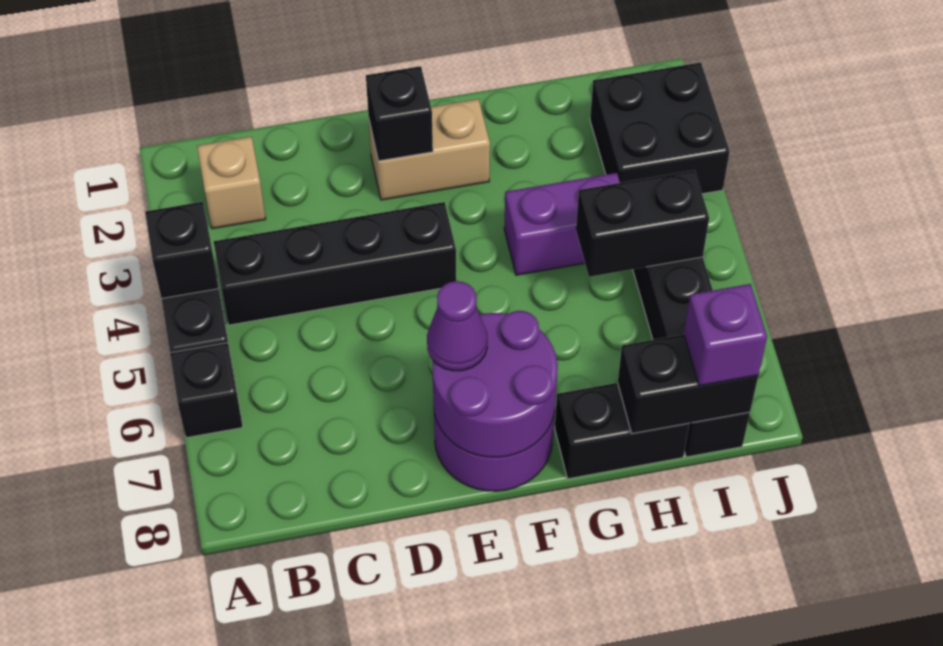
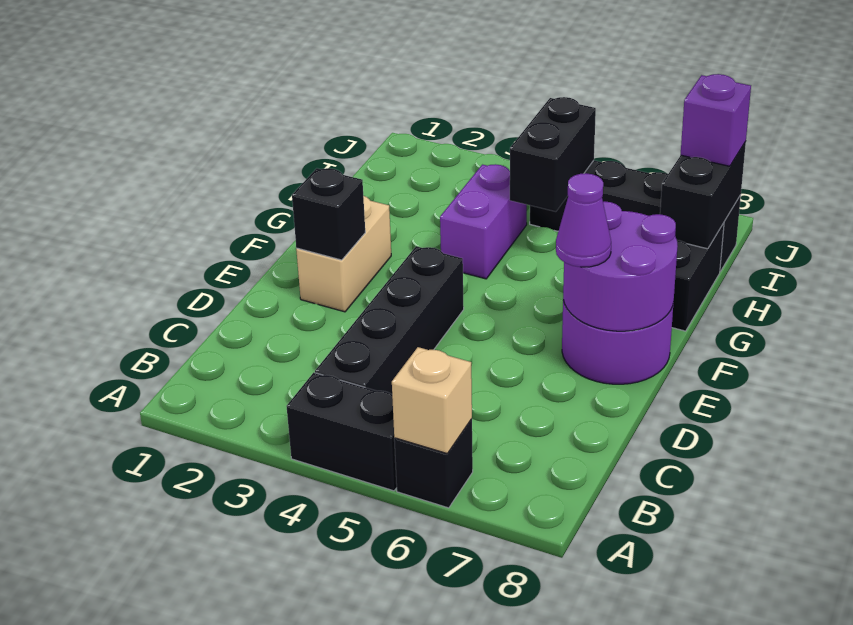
black 1x1 brick [145,202,219,299] -> none
tan 1x1 brick [197,137,266,229] -> tan 1x1 brick moved to [392,347,472,454]
black 2x2 brick [590,62,730,194] -> none

